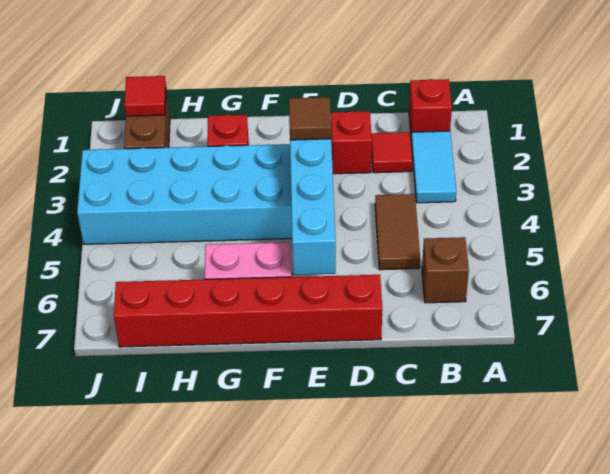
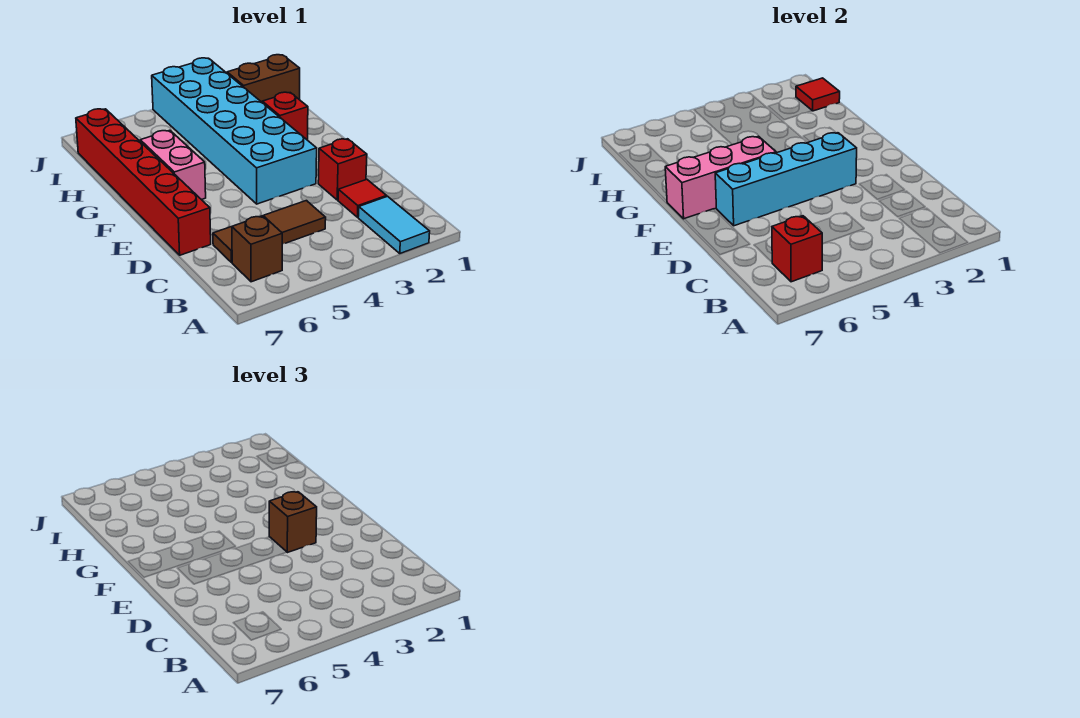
red 1x1 brick [409,79,452,140] -> red 1x1 brick moved to [772,216,822,282]
cyan 1x2 tile [411,131,456,203] -> cyan 1x2 tile turned to [358,196,430,253]
brown 1x2 tile [375,194,420,270] -> brown 1x3 tile [213,201,326,263]
brown 1x1 tile [289,97,331,140] -> brown 1x1 brick [269,492,317,553]
none -> pink 1x3 brick [665,136,776,219]

